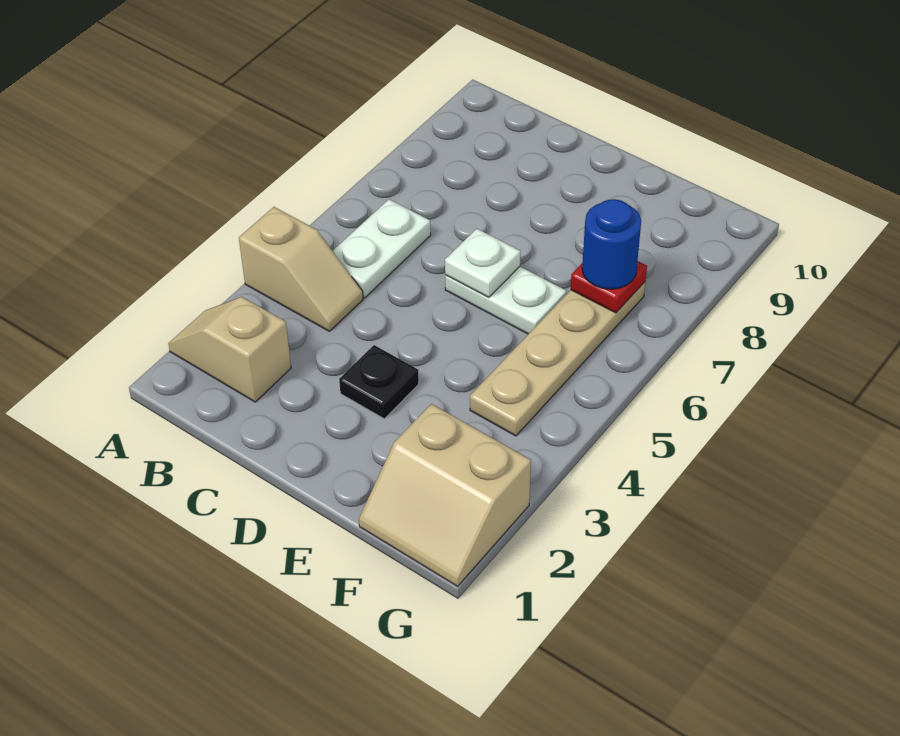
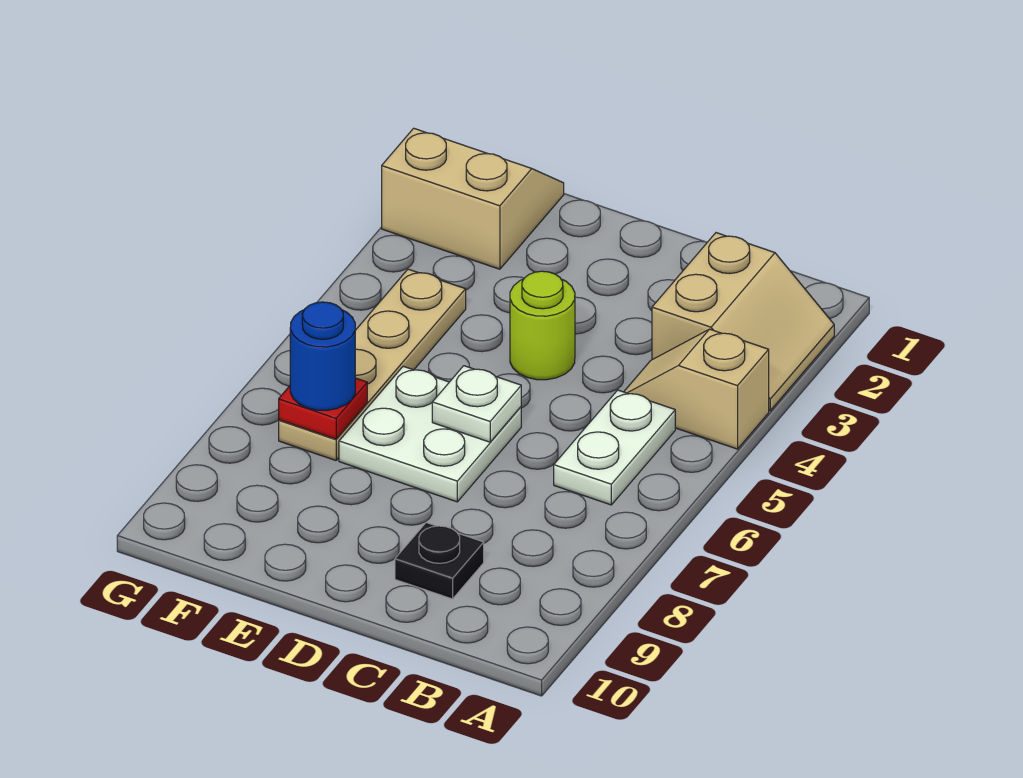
tan 1x2 slope [168,297,291,402] -> tan 2x2 slope [652,233,834,411]
black 1x1 plate [339,345,419,419] -> black 1x1 plate moved to [395,522,484,599]
none -> lime 1x1 round brick [510,271,575,380]
white 1x2 plate [445,267,567,334] -> white 2x2 plate [339,366,521,502]

